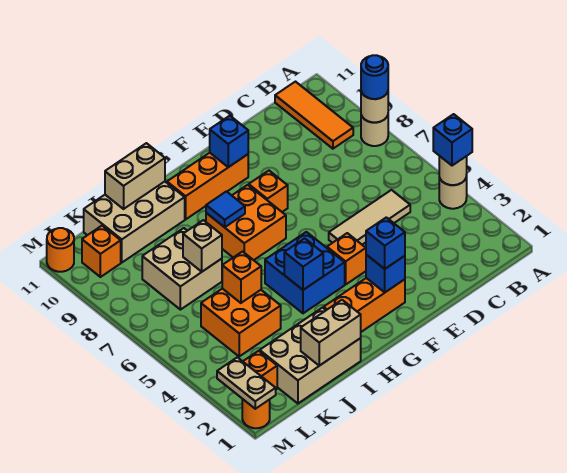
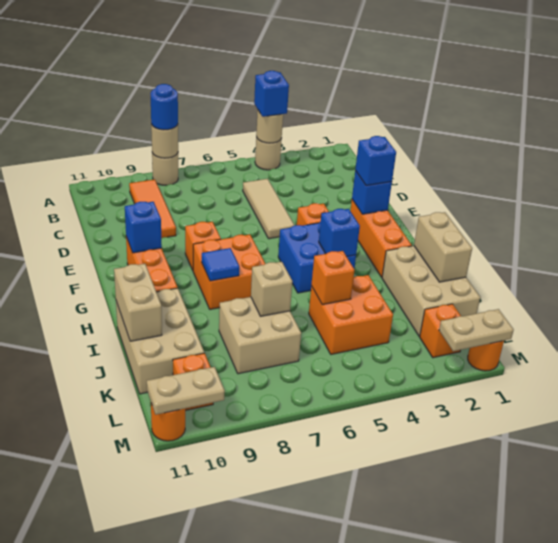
orange 1x3 tile [275,82,353,149] -> orange 1x3 tile turned to [129,179,176,238]
none -> tan 1x2 plate [147,367,225,415]

